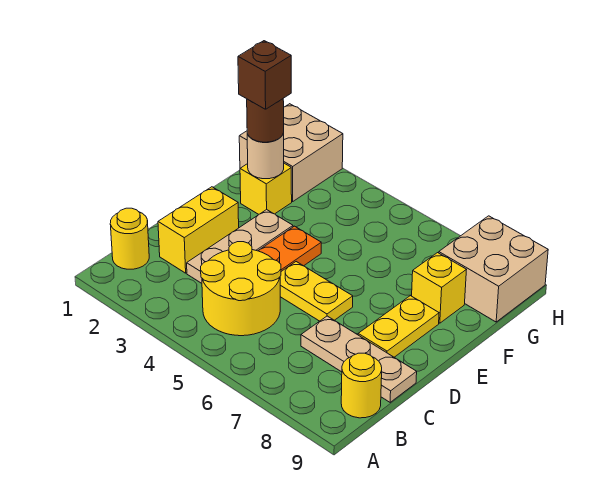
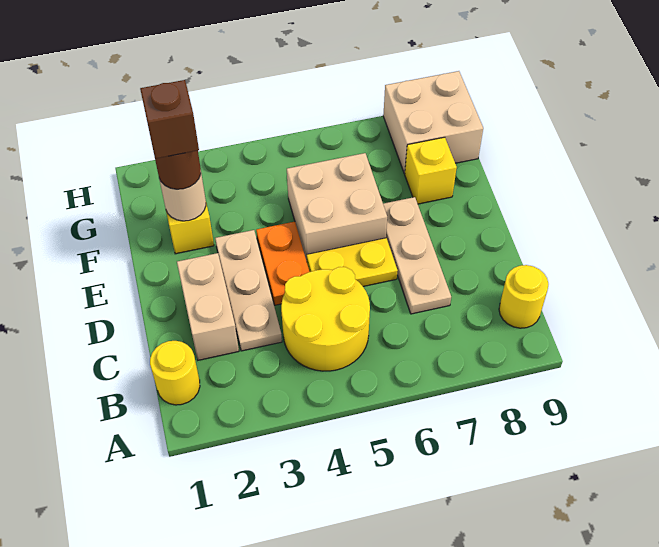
yellow 1x2 brick [158,187,239,273] -> tan 1x2 brick [177,253,239,360]
tan 1x3 plate [301,316,417,402] -> tan 1x3 plate turned to [383,197,451,314]
yellow 1x2 plate [358,296,439,357] -> none
tan 2x2 brick [239,104,343,202] -> tan 2x2 brick moved to [287,153,387,261]

